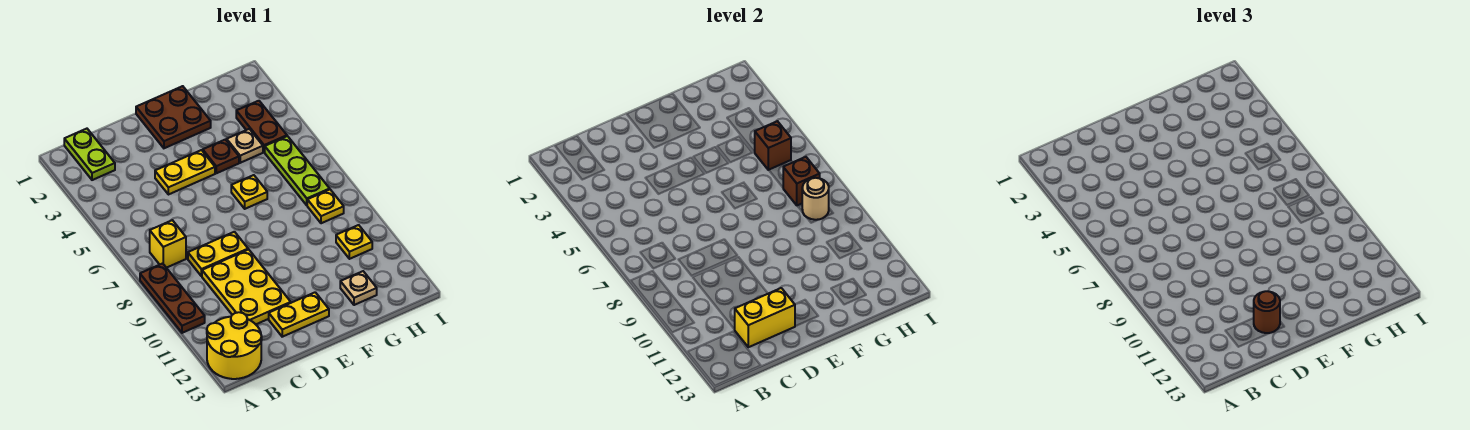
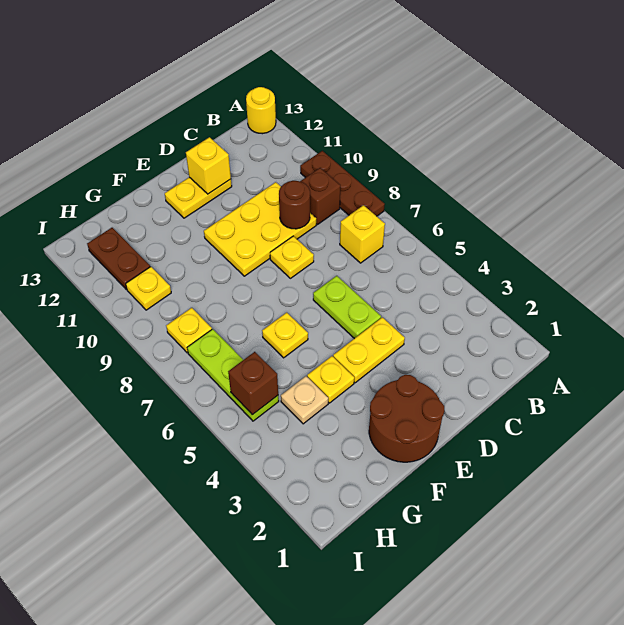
yellow 2x2 round brick [207,312,262,379] -> yellow 1x1 round brick [246,87,276,134]
lime 1x2 plate [64,129,115,180] -> lime 1x2 plate moved to [313,276,381,339]
yellow 1x2 plate [188,232,248,276] -> yellow 1x1 plate [270,236,314,278]
yellow 2x3 plate [202,250,291,324] -> yellow 2x3 plate turned to [204,182,316,276]
yellow 1x2 brick [735,288,795,347] -> yellow 1x1 brick [186,137,231,194]
brown 1x1 round brick [1254,291,1280,333] -> brown 1x1 round brick moved to [279,181,310,229]
brown 2x2 plate [136,86,211,148] -> brown 2x2 round brick [369,375,444,462]
brown 1x1 plate [203,140,239,173] -> yellow 1x1 plate [307,356,354,403]
tan 1x1 plate [340,271,377,305] -> none
brown 1x2 plate [236,101,287,152] -> brown 1x2 plate moved to [87,228,150,290]
brown 1x1 brick [783,157,820,205] -> brown 1x1 brick moved to [300,168,340,225]
tan 1x1 round brick [802,178,829,220] -> none

